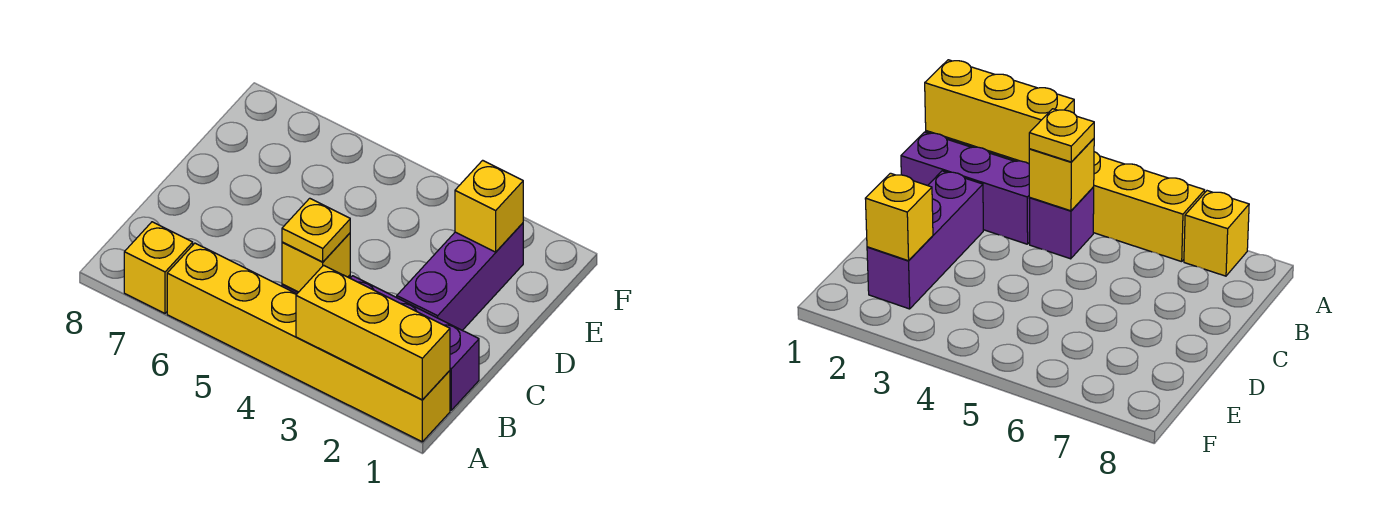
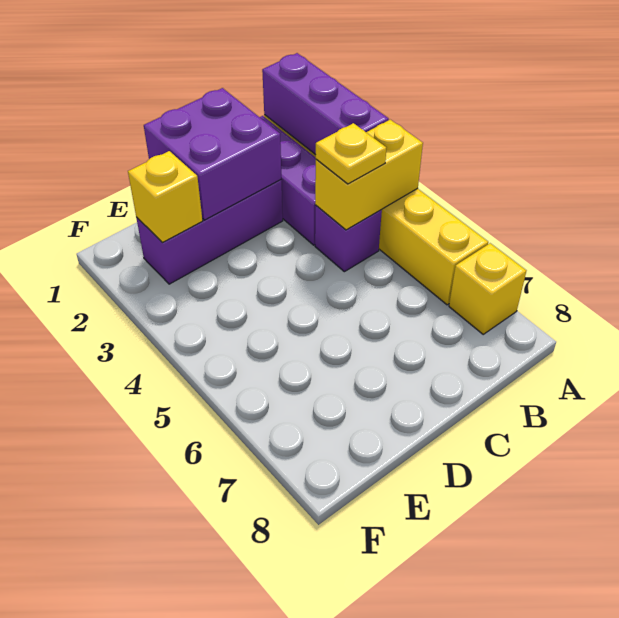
yellow 1x3 brick [296,265,450,400] -> purple 1x3 brick [262,53,389,155]
yellow 1x1 brick [282,233,350,292] -> yellow 1x2 brick [315,120,423,230]
none -> purple 2x2 brick [144,88,281,220]

